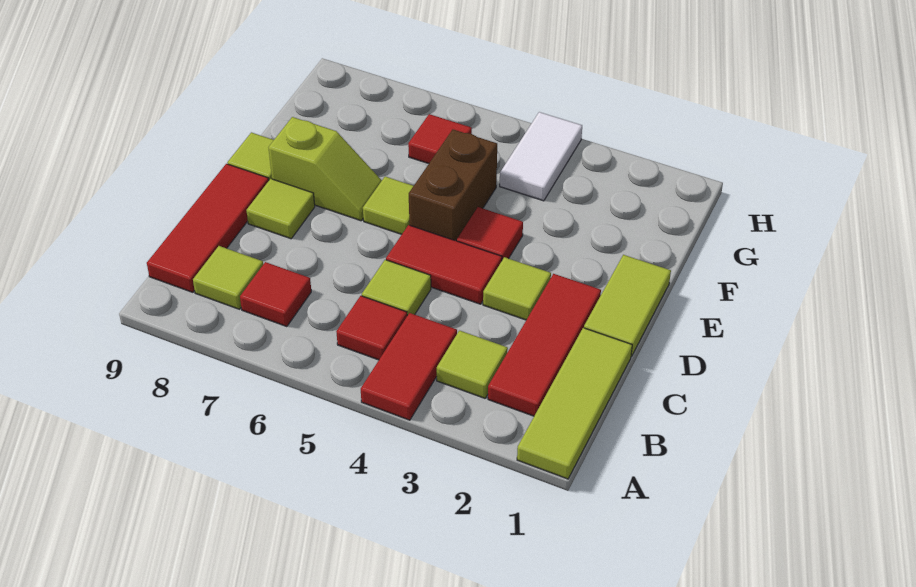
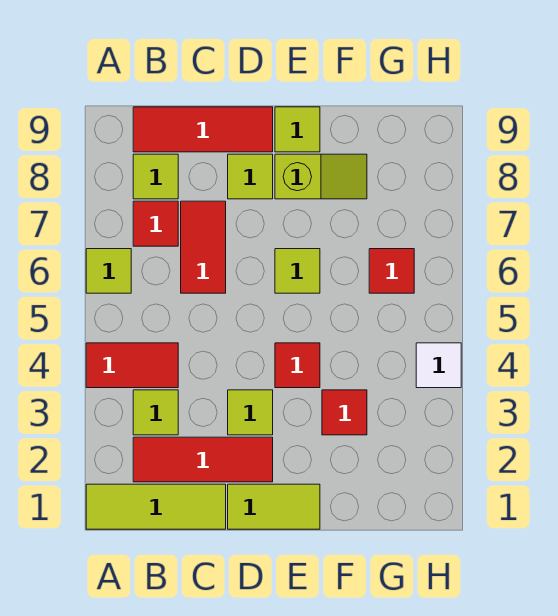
red 1x1 tile [336,296,407,360] -> red 1x1 tile moved to [322,390,367,435]
lime 1x1 tile [362,260,431,316] -> lime 1x1 tile moved to [86,249,131,293]
red 1x2 tile [386,225,502,304] -> red 1x2 tile moved to [181,201,226,293]
brown 1x2 brick [409,130,497,241] -> none
lime 1x2 slope [268,117,382,221] -> lime 1x2 slope turned to [275,154,367,199]
white 1x2 tile [500,112,582,201] -> white 1x1 tile [416,343,461,388]

